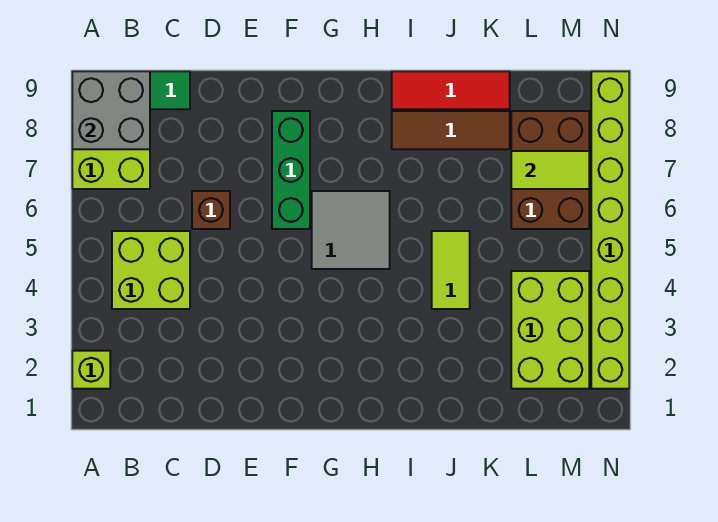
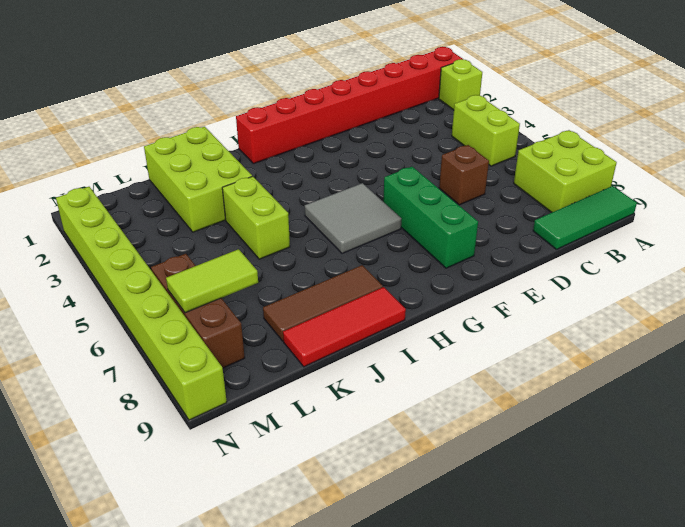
none -> red 1x8 brick [236,47,462,164]
grey 2x2 brick [72,71,150,149] -> none
lime 2x2 brick [112,231,190,309] -> lime 1x2 brick [452,95,520,166]
lime 1x2 tile [432,231,470,309] -> lime 1x2 brick [222,176,290,259]
lime 2x3 brick [511,271,589,389] -> lime 2x3 brick moved to [144,127,252,232]
brown 2x3 brick [511,111,589,229] -> brown 1x3 brick [151,254,245,368]

